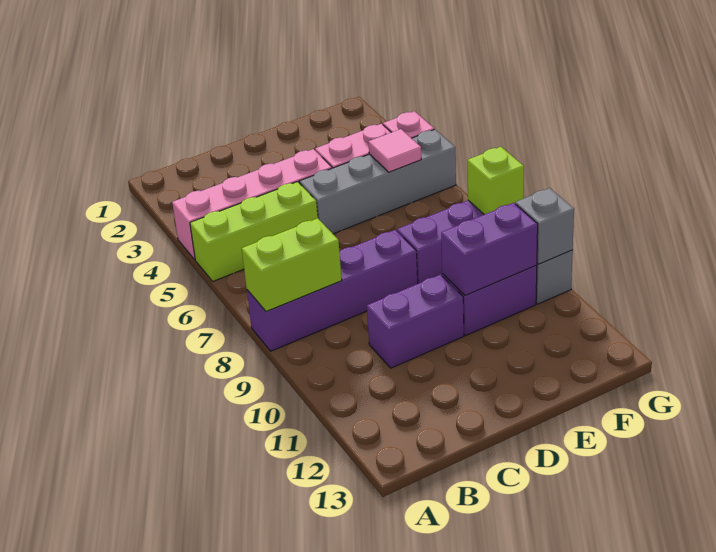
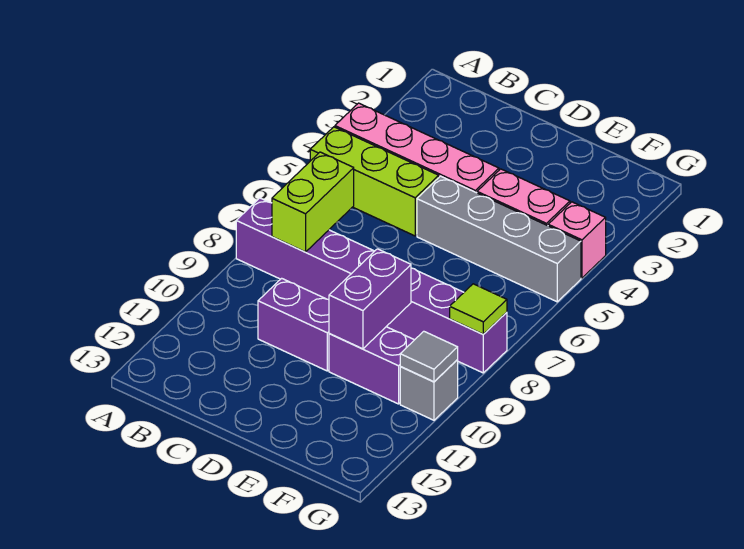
lime 1x2 brick [242,218,342,311] -> lime 1x2 brick turned to [272,152,354,252]
purple 1x2 brick [441,203,538,295] -> purple 1x2 brick turned to [329,249,411,349]
pink 1x1 tile [368,129,421,172] -> none
lime 1x1 brick [467,147,524,215] -> lime 1x1 tile [450,284,507,334]
grey 1x1 brick [515,188,574,264] -> grey 1x1 tile [400,331,458,382]

